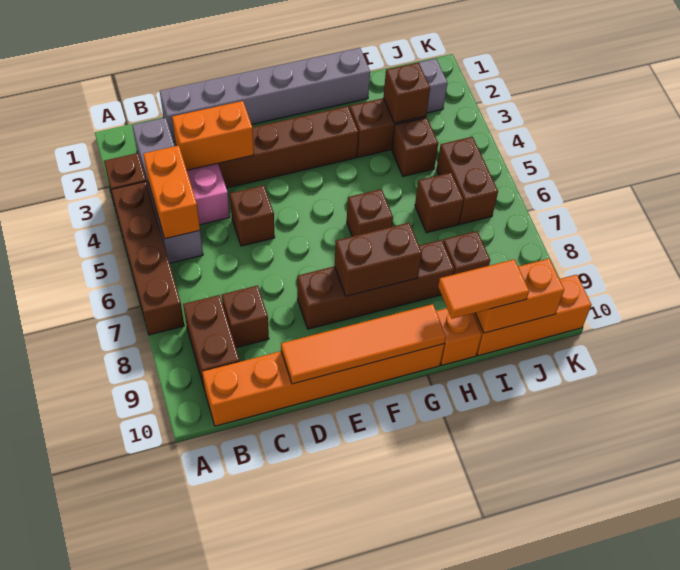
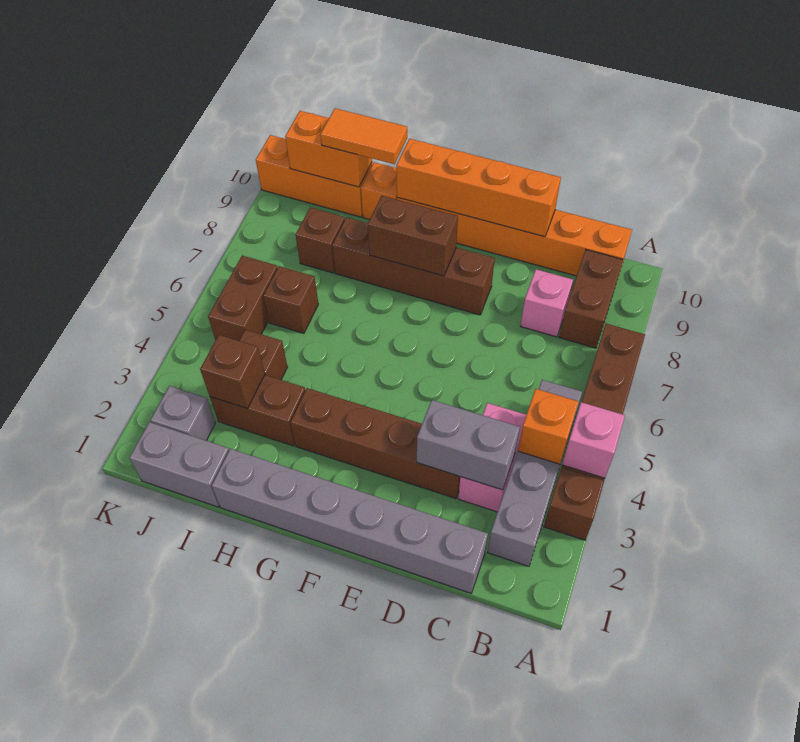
none -> pink 1x1 brick [562,402,625,478]
orange 1x2 brick [143,146,200,239] -> orange 1x1 brick [518,389,578,464]
orange 1x2 brick [172,101,254,170] -> grey 1x2 brick [417,400,520,490]
brown 1x1 brick [222,285,269,348] -> pink 1x1 brick [521,269,573,337]
brown 1x1 brick [230,185,275,246] -> none
orange 1x4 tile [281,304,446,384] -> orange 1x4 brick [396,139,561,237]
brown 1x1 brick [347,189,393,236] -> none
none -> grey 1x2 brick [129,422,229,507]

